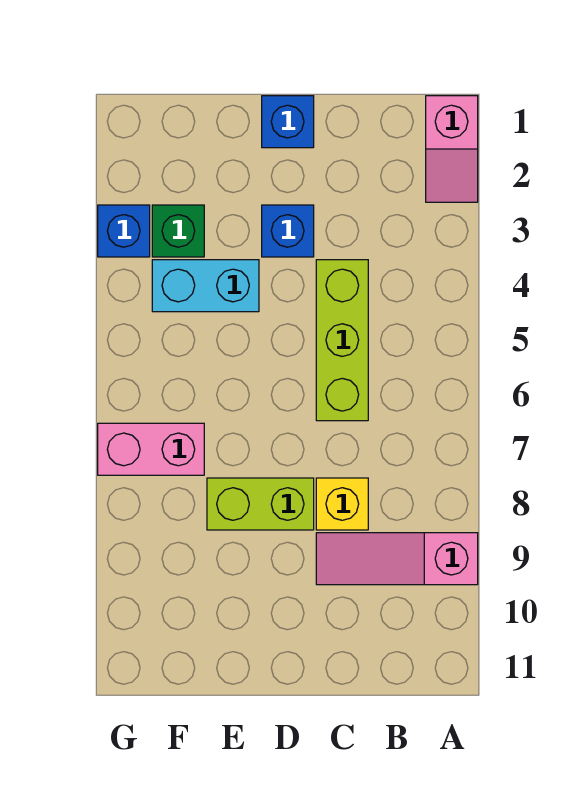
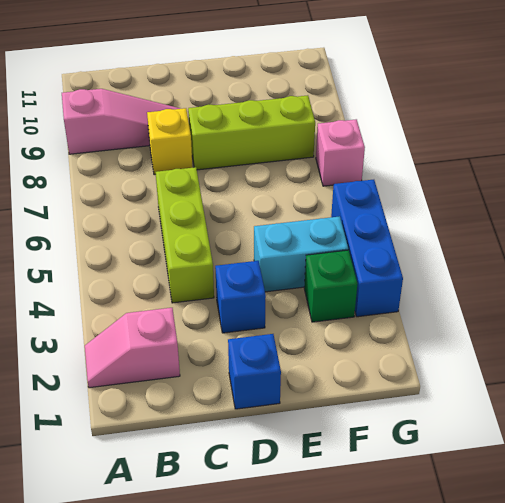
pink 1x2 slope [426,96,478,202] -> pink 1x2 slope turned to [85,308,180,388]
lime 1x2 brick [207,478,314,530] -> lime 1x3 brick [188,95,315,170]
pink 1x2 brick [98,423,204,475] -> pink 1x1 brick [316,119,365,186]
blue 1x1 brick [98,205,150,257] -> blue 1x3 brick [331,180,403,317]

